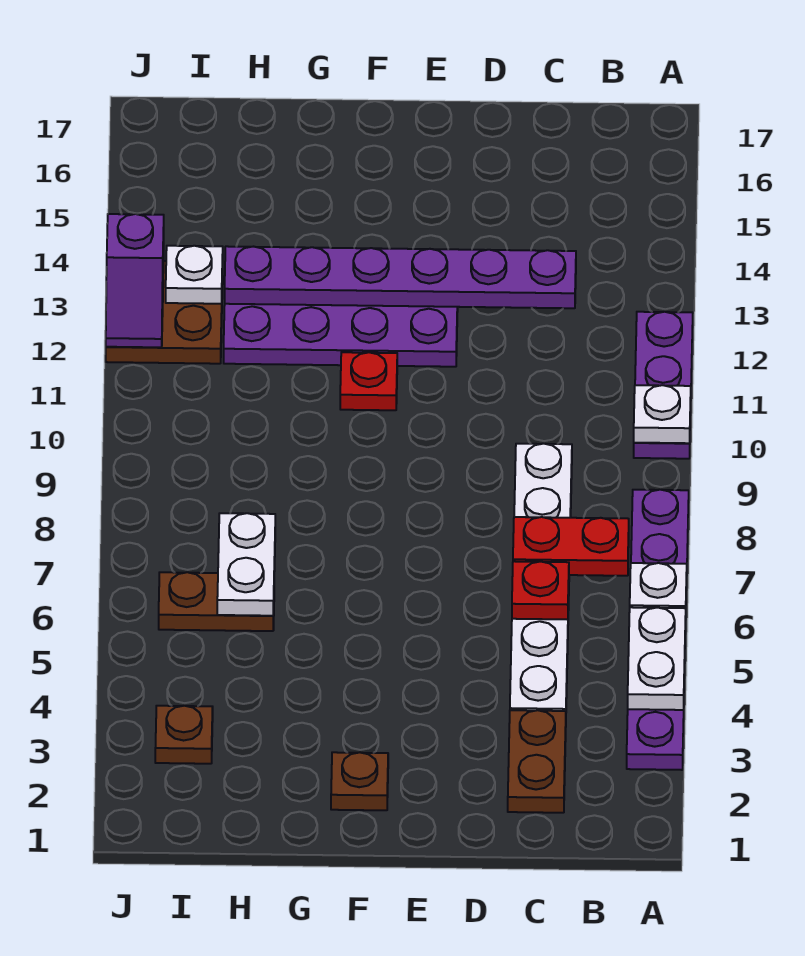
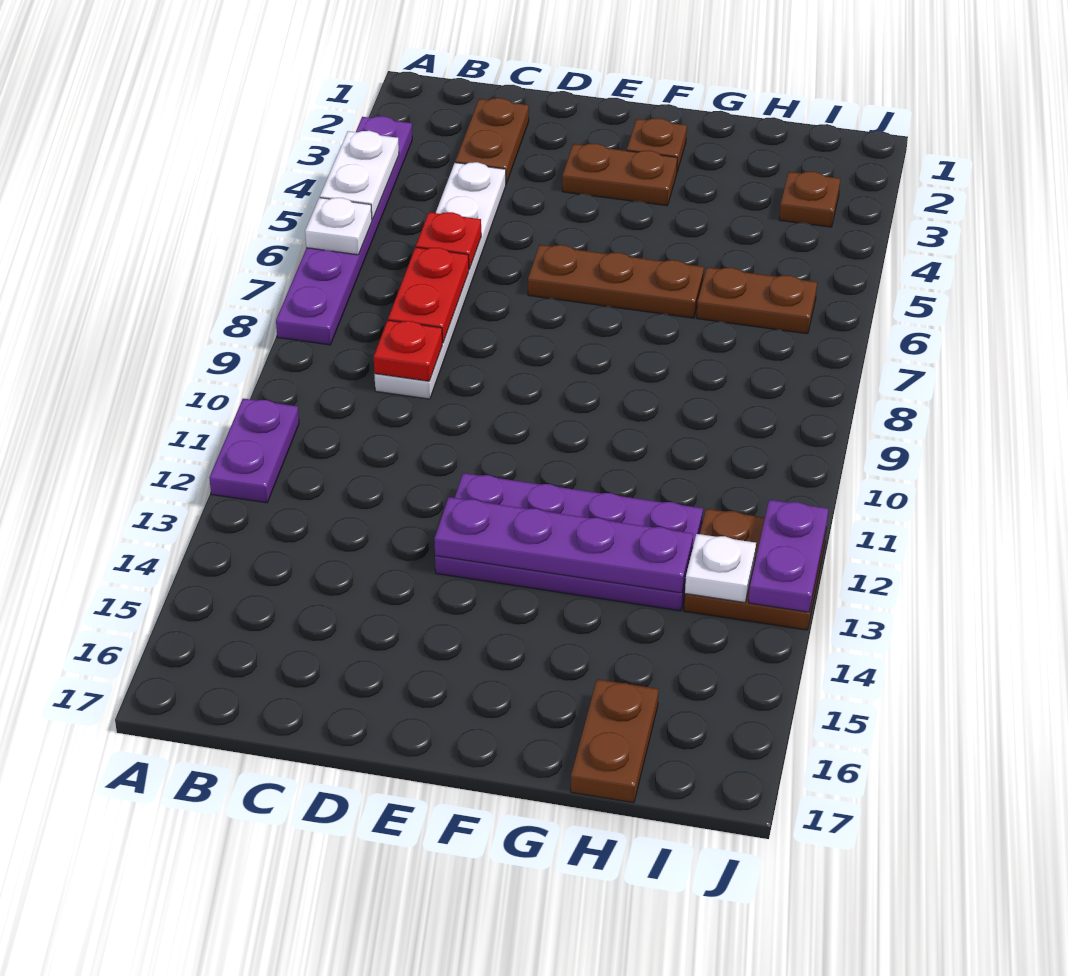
purple 1x3 plate [634,312,693,459] -> purple 1x2 plate [209,399,299,503]
white 1x1 plate [634,385,691,443] -> none
red 1x2 plate [513,517,629,576] -> red 1x2 plate turned to [388,247,469,343]
purple 1x6 plate [225,246,576,308] -> purple 1x4 plate [434,497,693,593]
none -> brown 1x2 plate [562,144,677,206]
none -> brown 1x3 plate [528,245,704,318]
red 1x1 plate [340,352,397,410] -> red 1x1 plate moved to [374,320,442,381]
white 1x2 plate [217,513,275,616] -> none
none -> brown 1x2 plate [571,679,658,803]
purple 1x2 slope [106,214,164,347] -> purple 1x2 plate [749,500,828,612]

